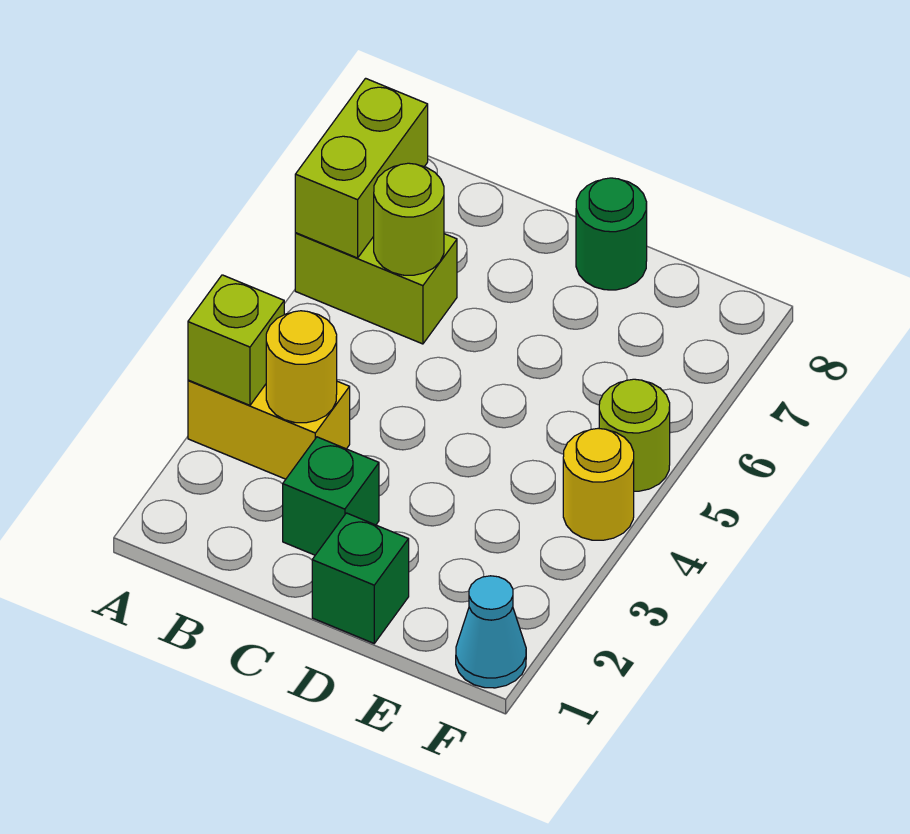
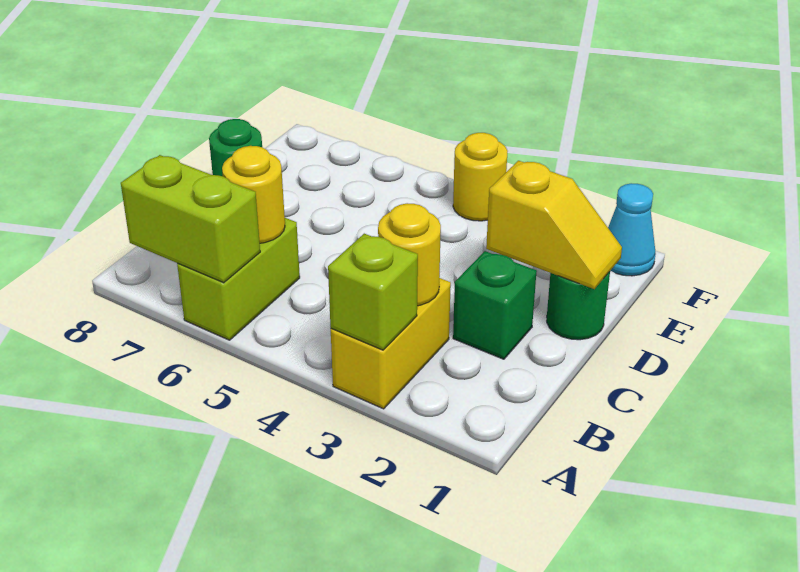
lime 1x1 round brick [374,163,444,275] -> yellow 1x1 round brick [222,146,285,243]
green 1x1 brick [312,513,409,643] -> green 1x1 round brick [547,272,610,340]
none -> yellow 1x2 slope [486,161,622,289]
lime 1x1 round brick [599,379,670,491] -> none

